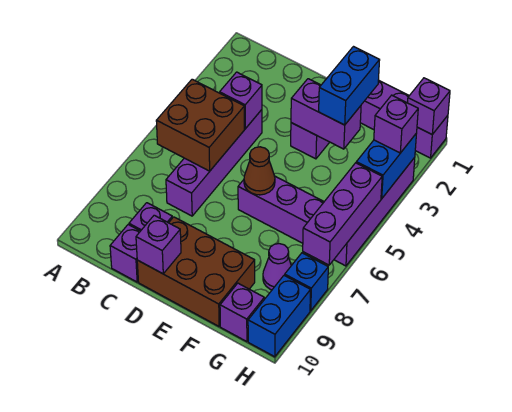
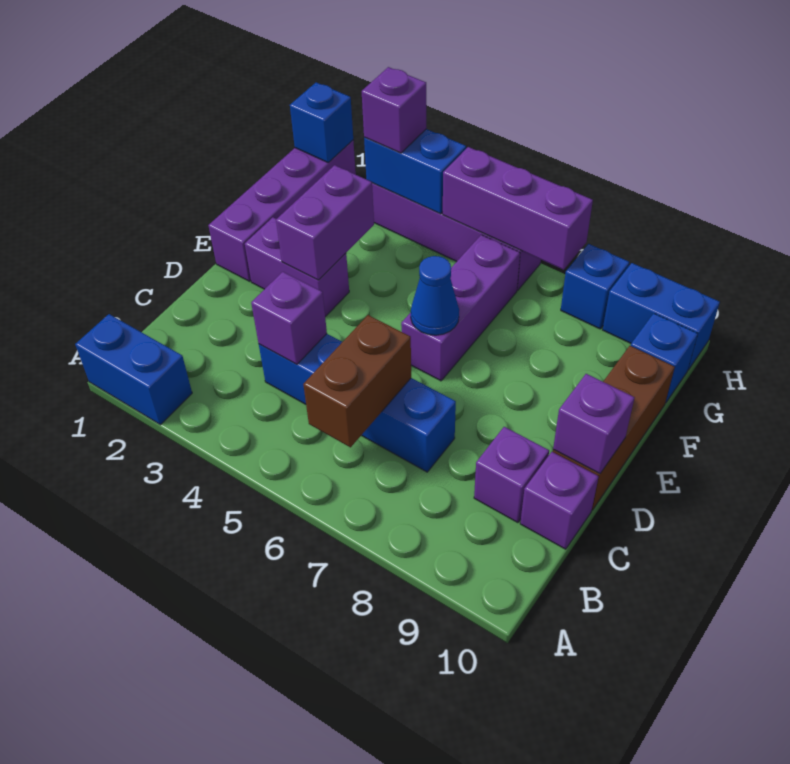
brown 2x2 brick [156,79,245,171] -> brown 1x2 brick [303,315,411,447]
purple 1x4 brick [166,110,262,216] -> blue 1x4 brick [259,334,456,472]
brown 2x3 brick [137,217,255,326] -> brown 1x3 brick [553,346,675,510]
brown 1x1 cone [244,147,275,195] -> blue 1x1 cone [411,256,459,335]
blue 1x2 brick [319,47,380,125] -> blue 1x2 brick moved to [75,314,192,425]
purple 1x1 cone [263,244,291,290] -> none
purple 1x1 brick [220,283,264,342] -> blue 1x1 brick [631,313,698,403]
purple 1x1 brick [408,78,450,134] -> blue 1x1 brick [290,82,353,162]

